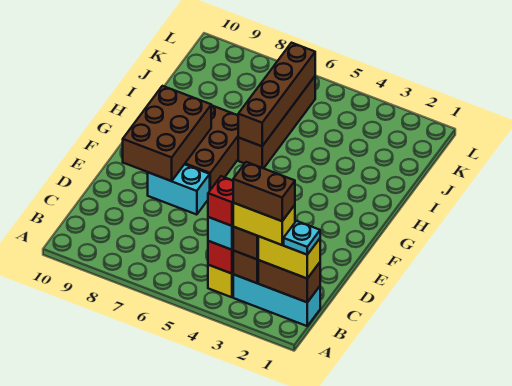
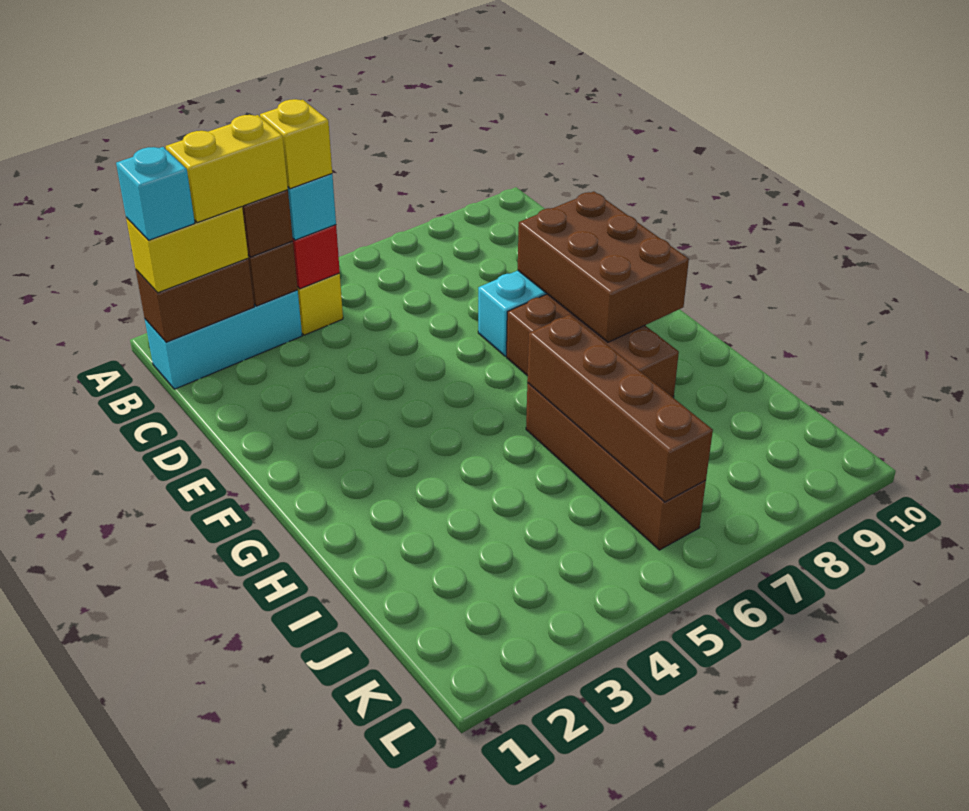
cyan 1x1 plate [284,221,320,255] -> cyan 1x1 brick [116,147,195,240]
brown 1x2 brick [233,162,295,221] -> none
red 1x1 brick [208,176,233,226] -> yellow 1x1 brick [260,99,332,189]

